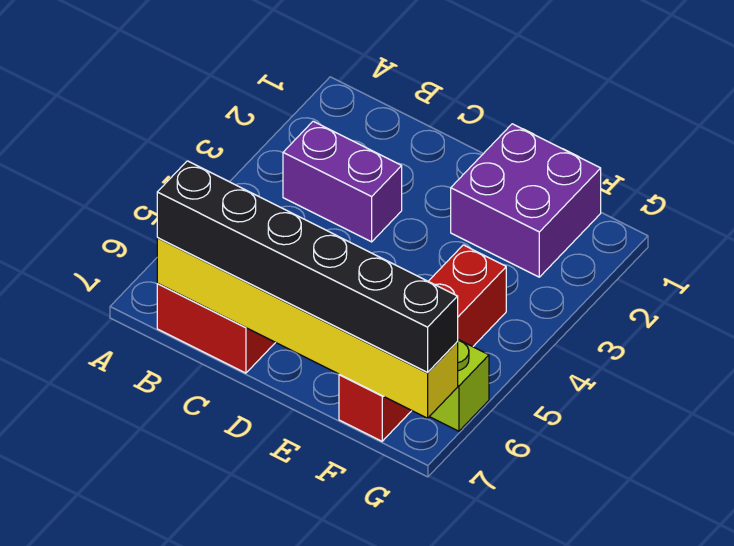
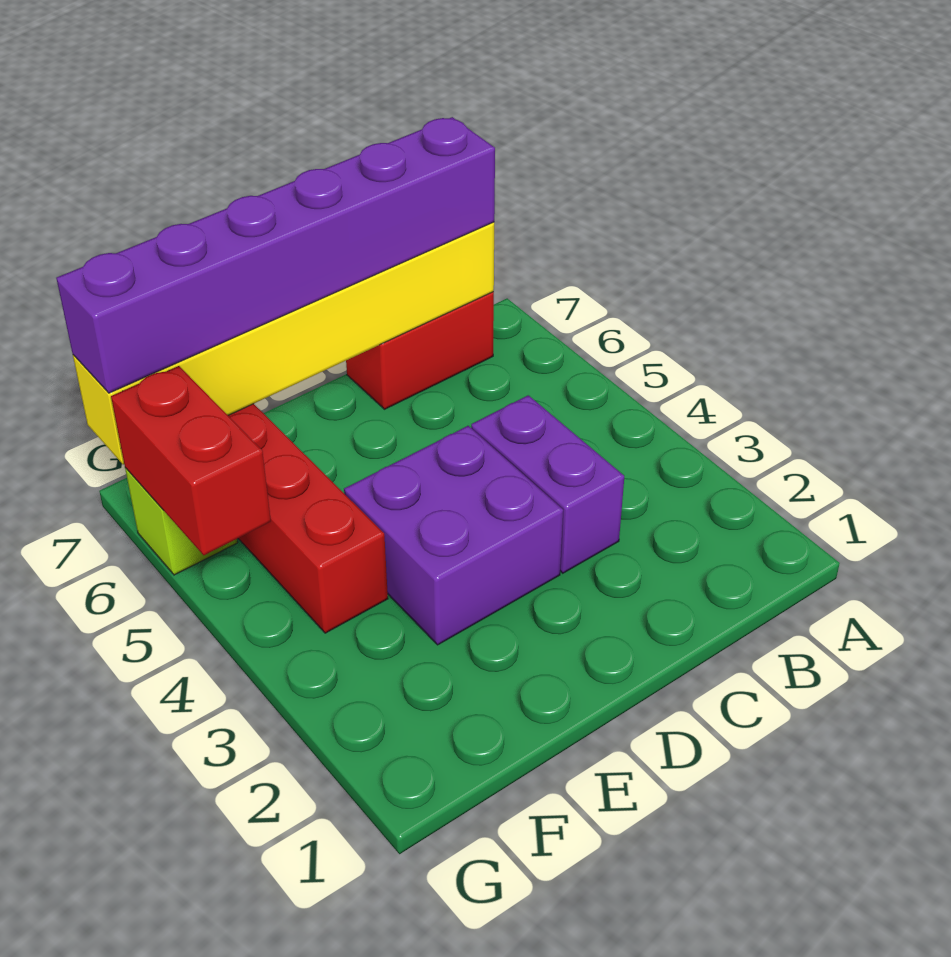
purple 1x2 brick [283,121,402,242] -> purple 1x2 brick turned to [471,395,624,573]
black 1x6 brick [157,161,458,372] -> purple 1x6 brick [56,117,495,393]
purple 2x2 brick [451,124,601,277] -> purple 2x2 brick moved to [344,426,563,645]
none -> red 1x2 brick [111,366,271,555]

